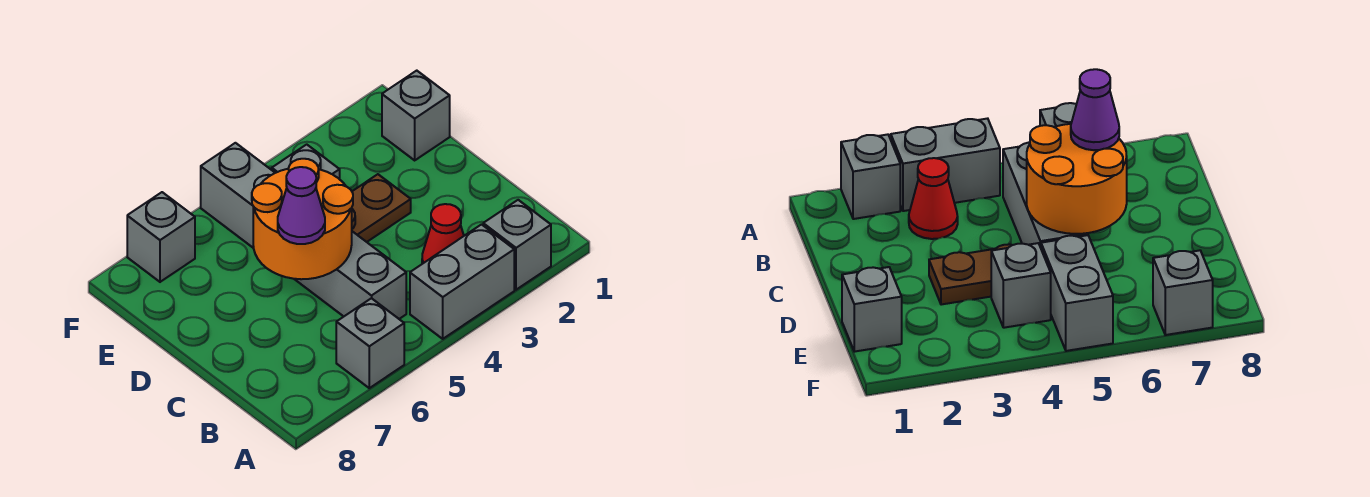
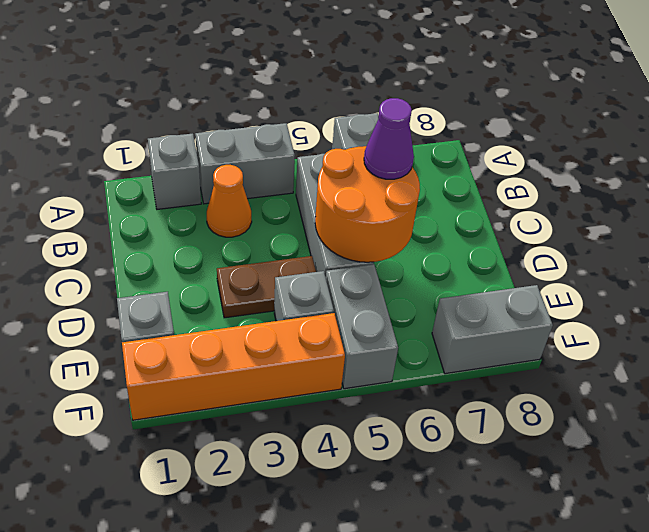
red 1x1 cone [422,204,464,264] -> orange 1x1 cone [207,165,252,237]
none -> orange 1x4 brick [122,313,345,420]
grey 1x1 brick [127,192,195,282] -> grey 1x2 brick [432,285,553,374]

